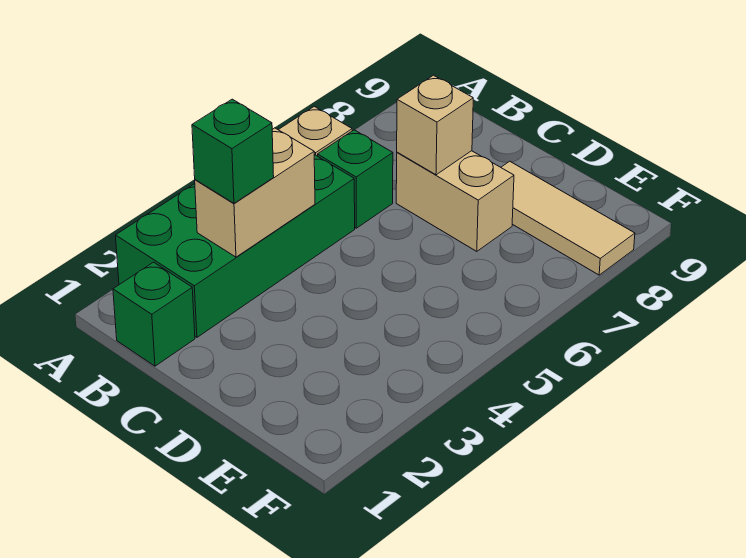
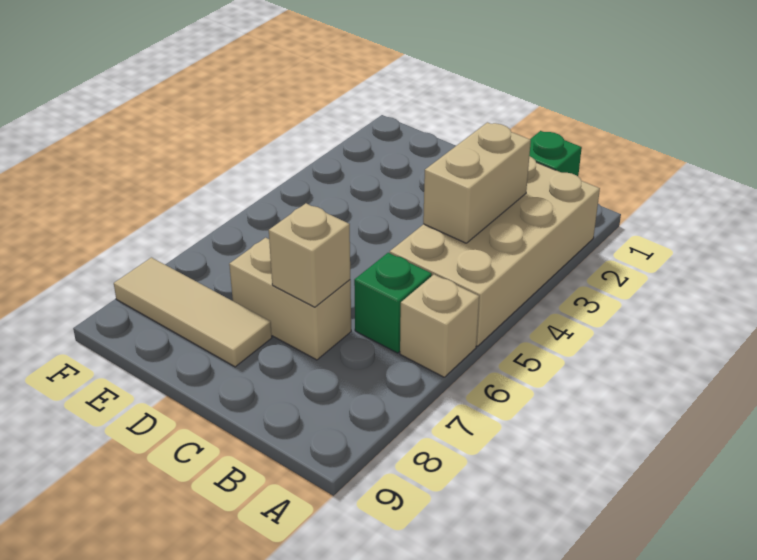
green 2x4 brick [116,155,355,337] -> tan 2x4 brick [390,156,600,346]
green 1x1 brick [192,99,274,203] -> none

